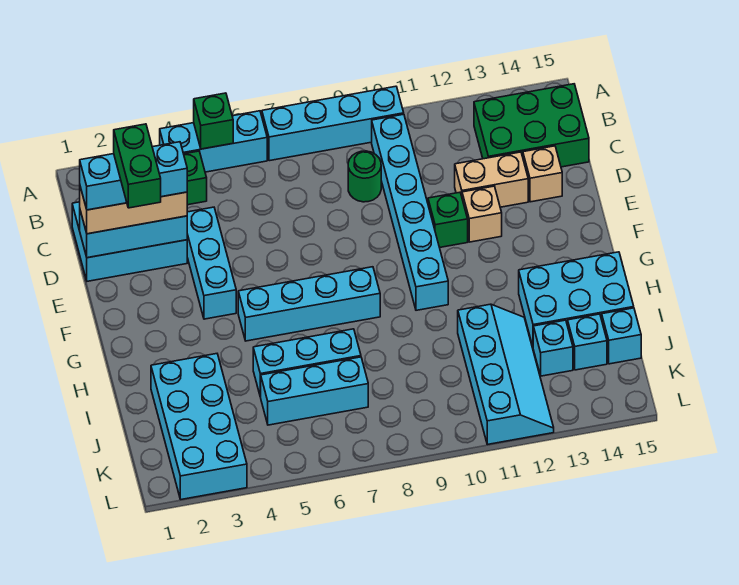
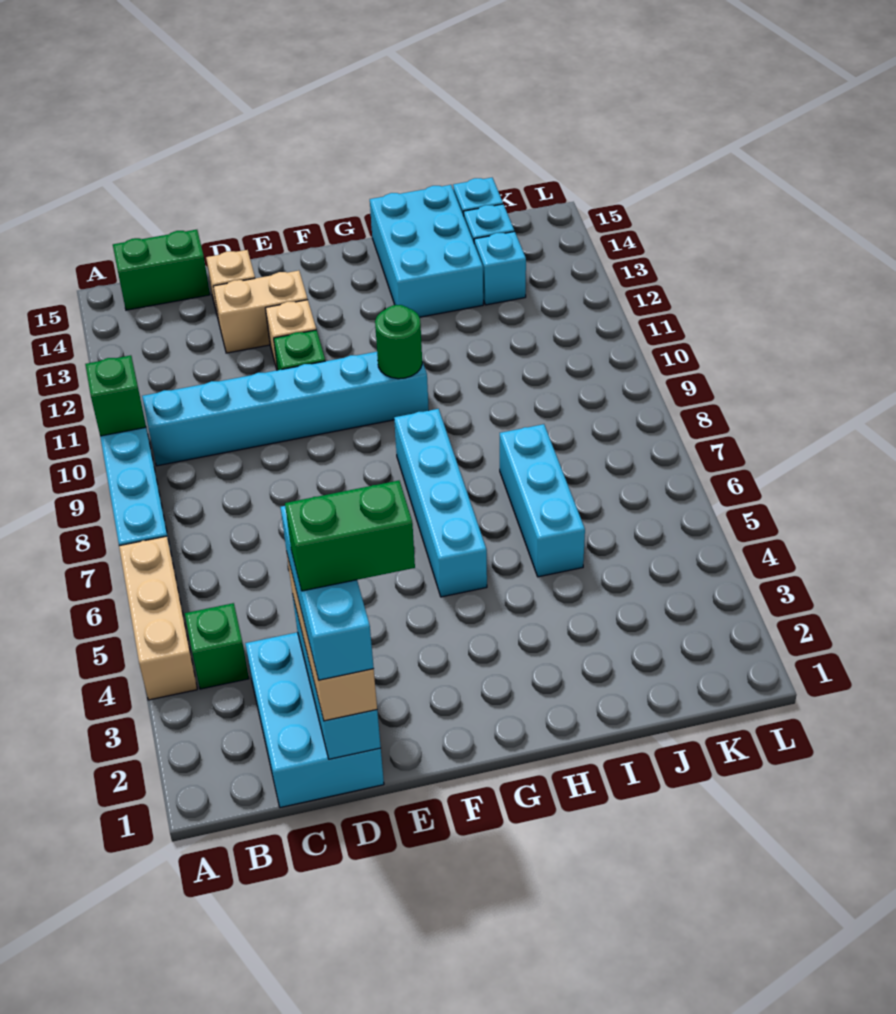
cyan 1x3 brick [160,111,267,172] -> tan 1x3 brick [119,536,197,700]
green 1x1 brick [194,93,233,149] -> green 1x1 brick moved to [85,355,146,436]
green 2x3 brick [474,84,589,167] -> green 1x2 brick [113,230,210,310]
green 1x1 round brick [348,151,381,202] -> green 1x1 round brick moved to [375,305,422,379]
cyan 1x3 brick [187,207,236,319] -> none
tan 1x2 brick [455,152,528,207] -> tan 1x2 brick turned to [213,271,308,353]
cyan 2x4 brick [151,354,247,499] -> none
cyan 2x4 slope [458,304,554,444] -> none
cyan 1x3 brick [261,357,368,425] -> none

